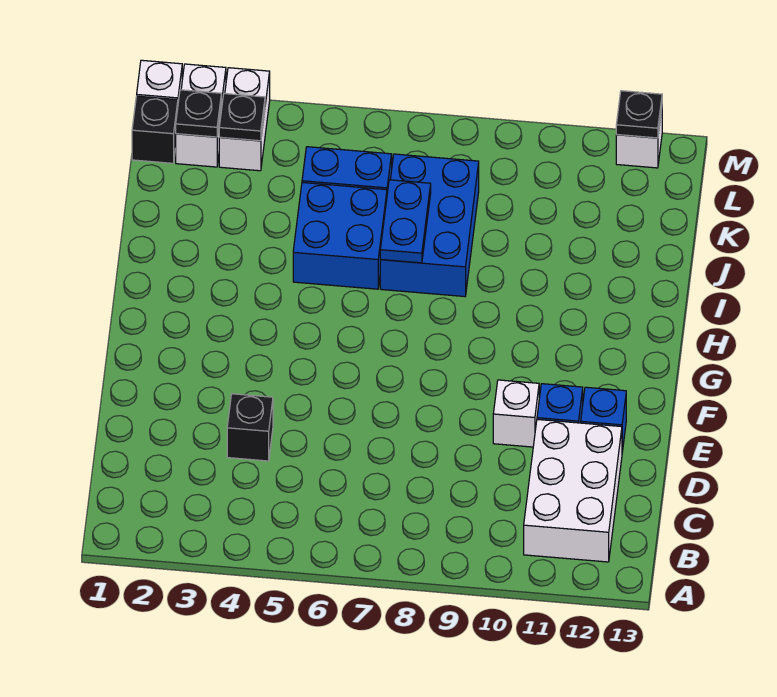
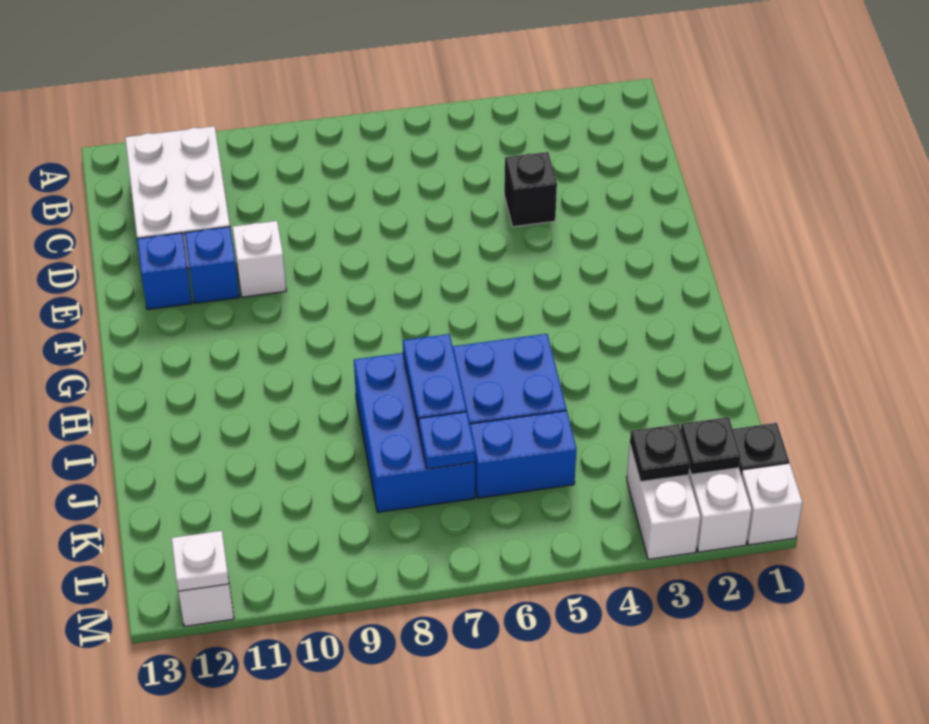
none -> blue 1x1 plate [419,412,475,469]
black 1x1 plate [616,91,662,138] -> white 1x1 plate [171,531,229,591]

